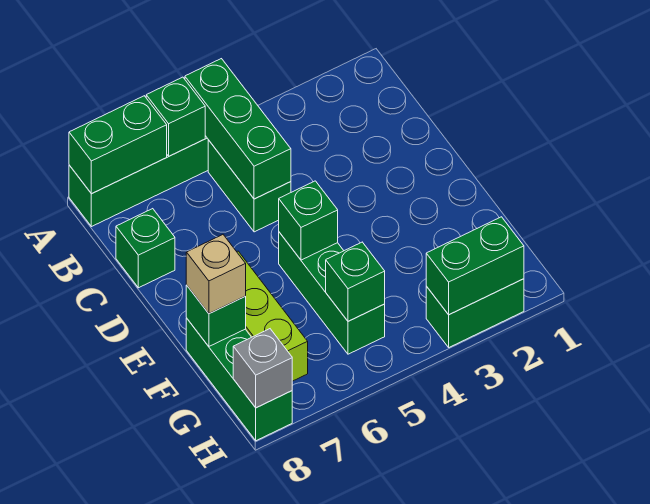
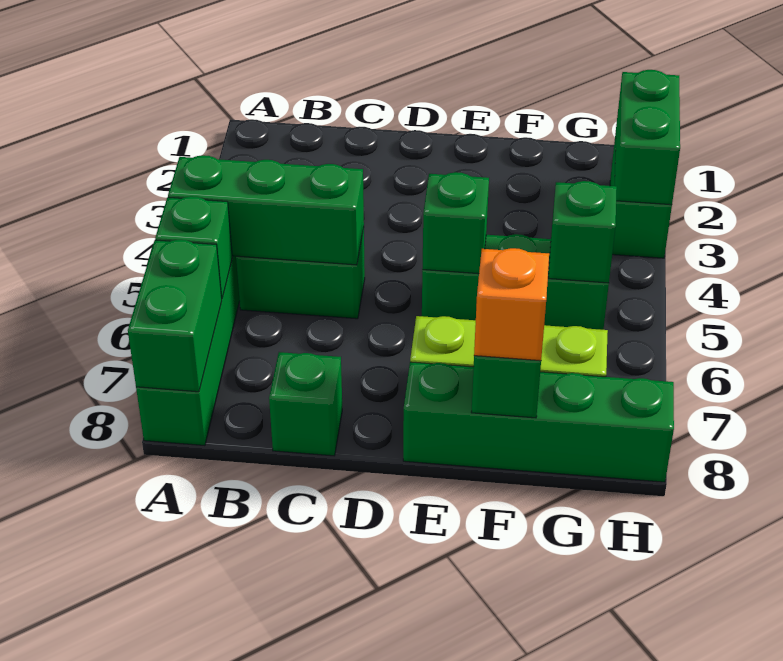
green 1x3 brick [186,318,292,441] -> green 1x4 brick [403,362,674,482]
tan 1x1 brick [186,235,246,314] -> orange 1x1 brick [474,248,549,361]
grey 1x1 brick [233,329,292,408] -> none

